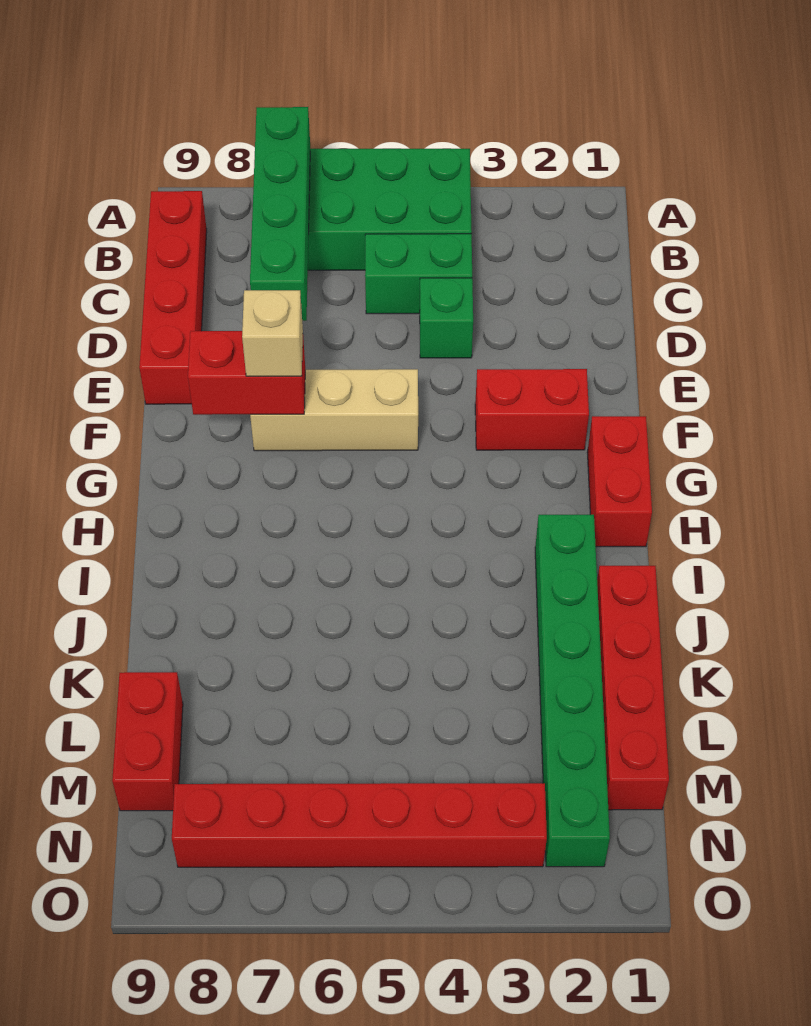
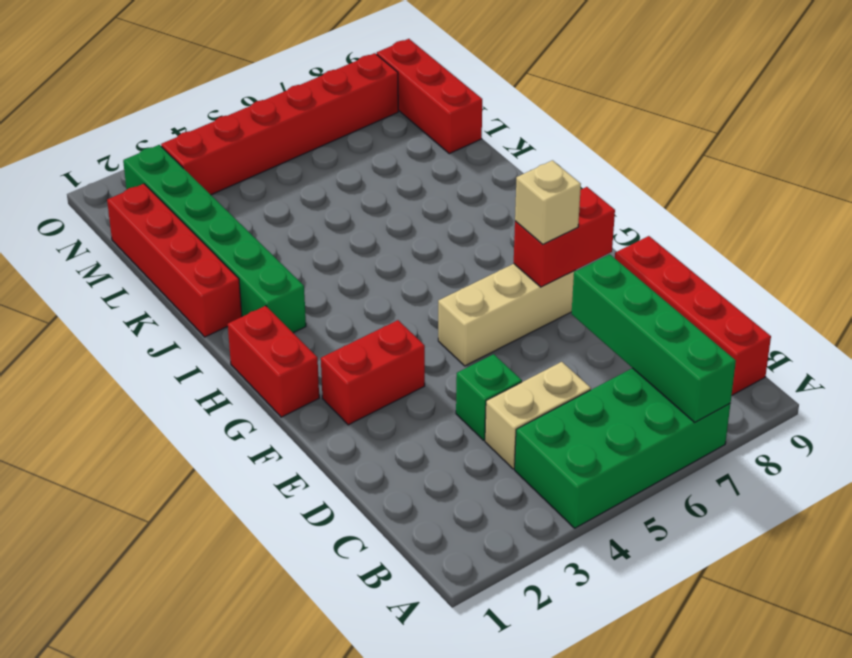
green 1x2 brick [365,234,472,314] -> tan 1x2 brick [485,362,591,469]
red 1x2 brick [112,672,183,811] -> red 1x3 brick [377,39,482,154]

